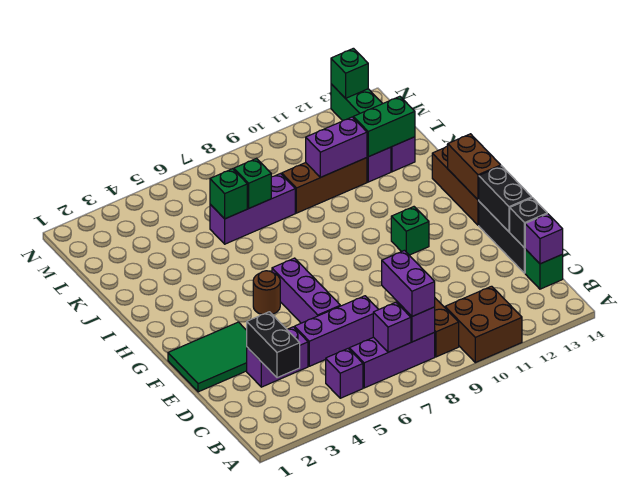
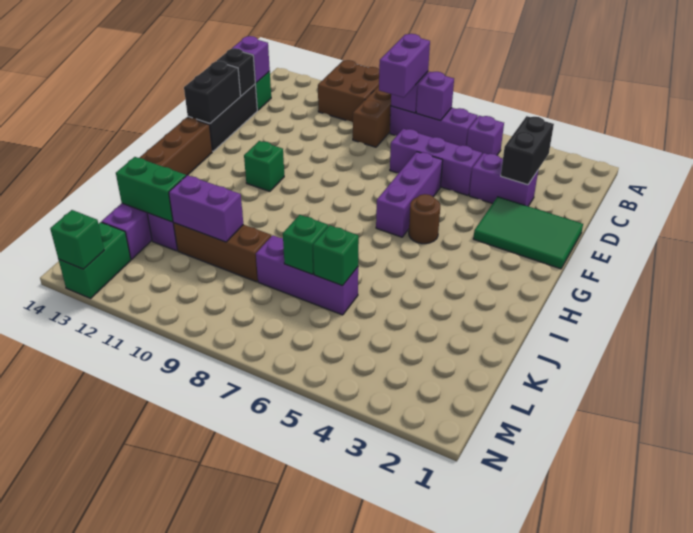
brown 1x2 brick [448,134,501,200] -> none

